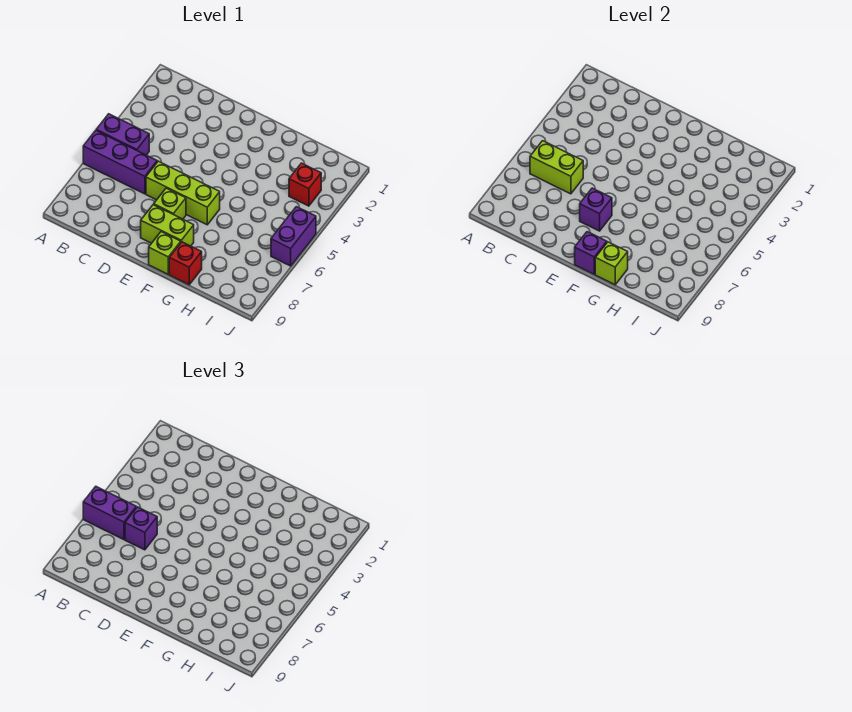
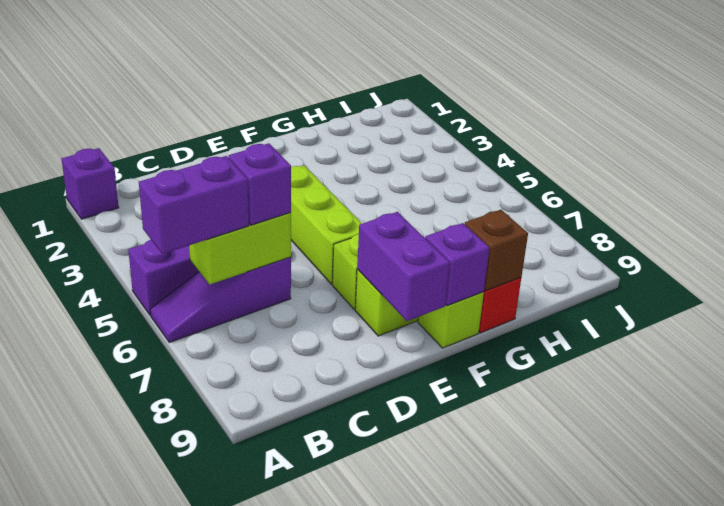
purple 1x3 brick [83,131,157,194] -> purple 1x3 slope [150,257,291,342]
lime 1x3 brick [146,161,220,225] -> lime 1x3 brick turned to [291,165,362,284]
purple 1x1 brick [580,188,612,231] -> purple 1x1 brick moved to [62,148,119,219]
lime 1x1 brick [595,242,628,285] -> brown 1x1 brick [465,210,528,291]
red 1x1 brick [289,163,321,206] -> none
purple 1x2 brick [271,207,316,266] -> purple 1x2 brick moved to [357,212,450,321]

